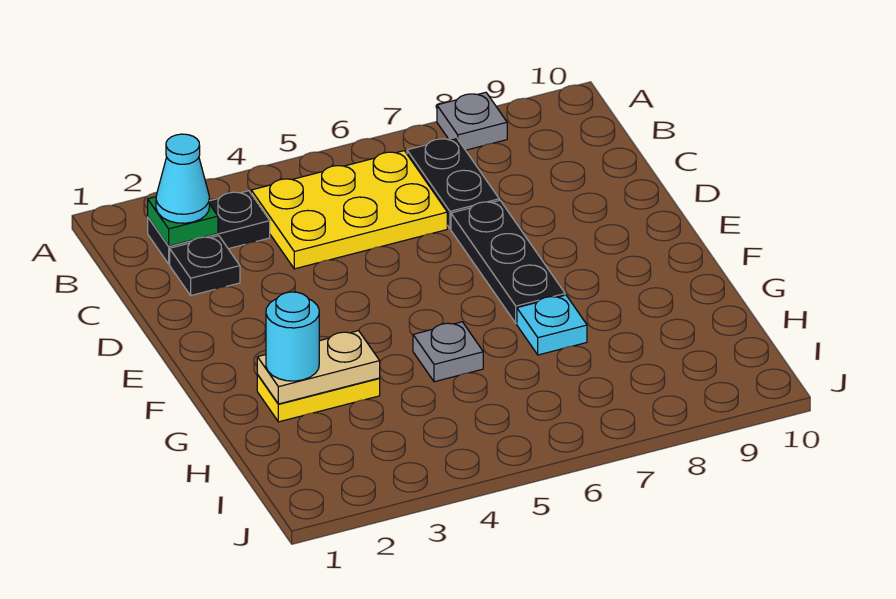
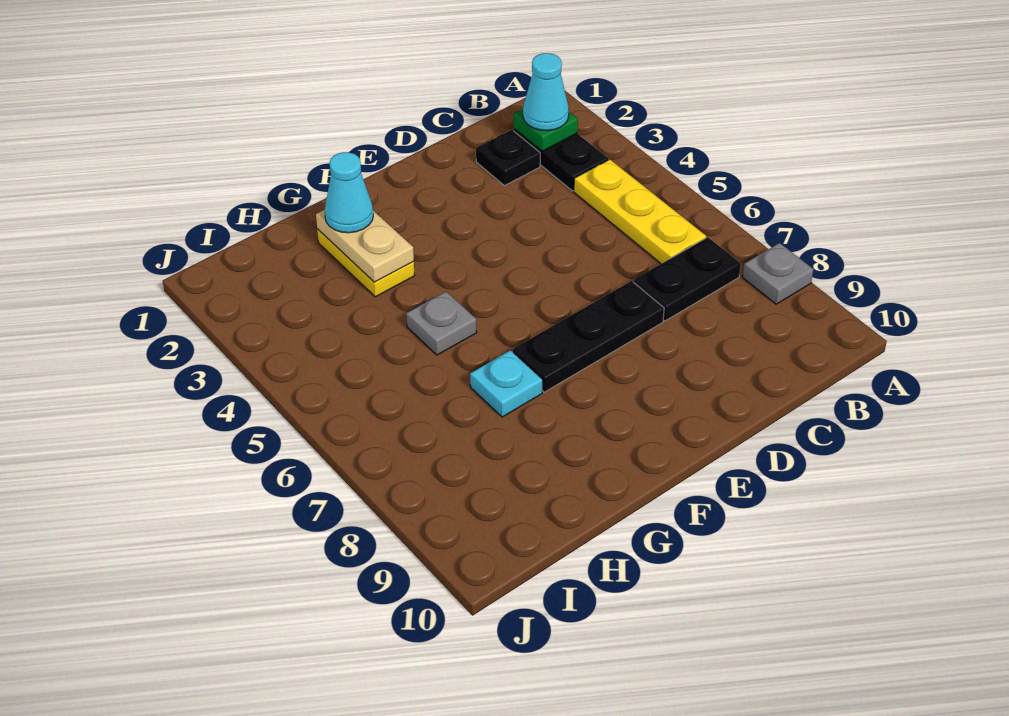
yellow 2x3 plate [251,151,447,269] -> yellow 1x3 plate [574,159,706,264]
cyan 1x1 round brick [266,292,319,381] -> cyan 1x1 cone [325,152,373,233]

